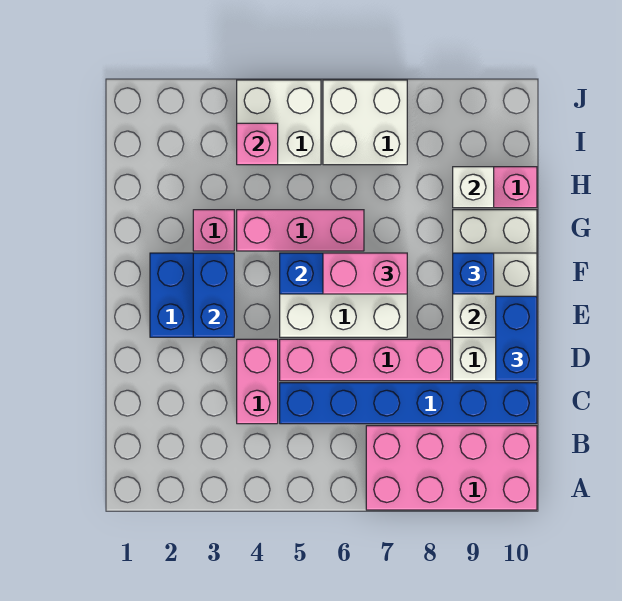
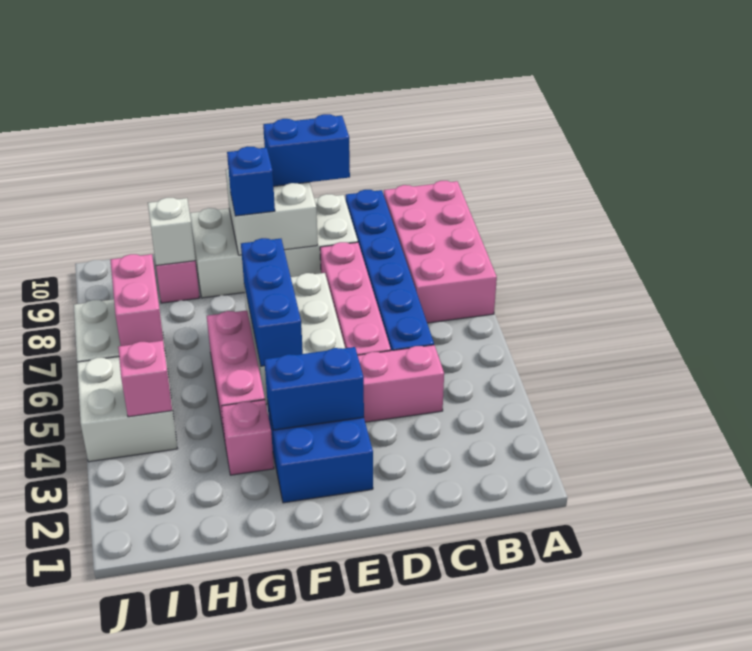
pink 1x2 brick [323,253,407,294] -> pink 1x2 brick moved to [110,254,164,346]

